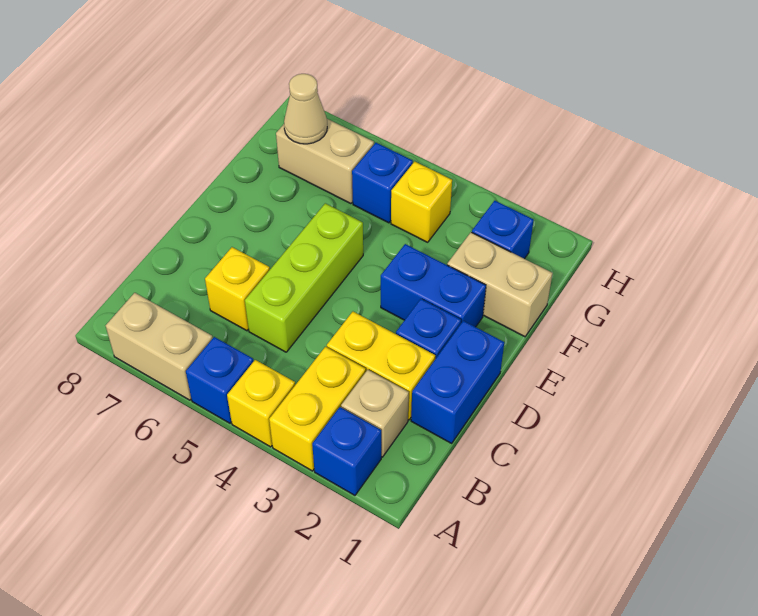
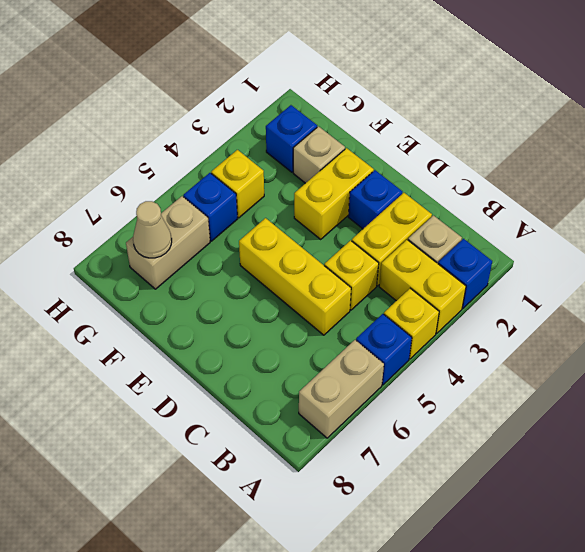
blue 1x2 brick [411,321,504,443] -> none
lime 1x3 brick [245,203,363,352] -> yellow 1x3 brick [239,218,351,335]
yellow 1x1 brick [205,247,270,331] -> yellow 1x1 brick moved to [324,240,379,310]
blue 1x2 brick [381,244,486,327] -> yellow 1x2 brick [294,148,374,239]
tan 1x2 brick [447,232,553,337] -> tan 1x1 brick [293,126,345,183]

